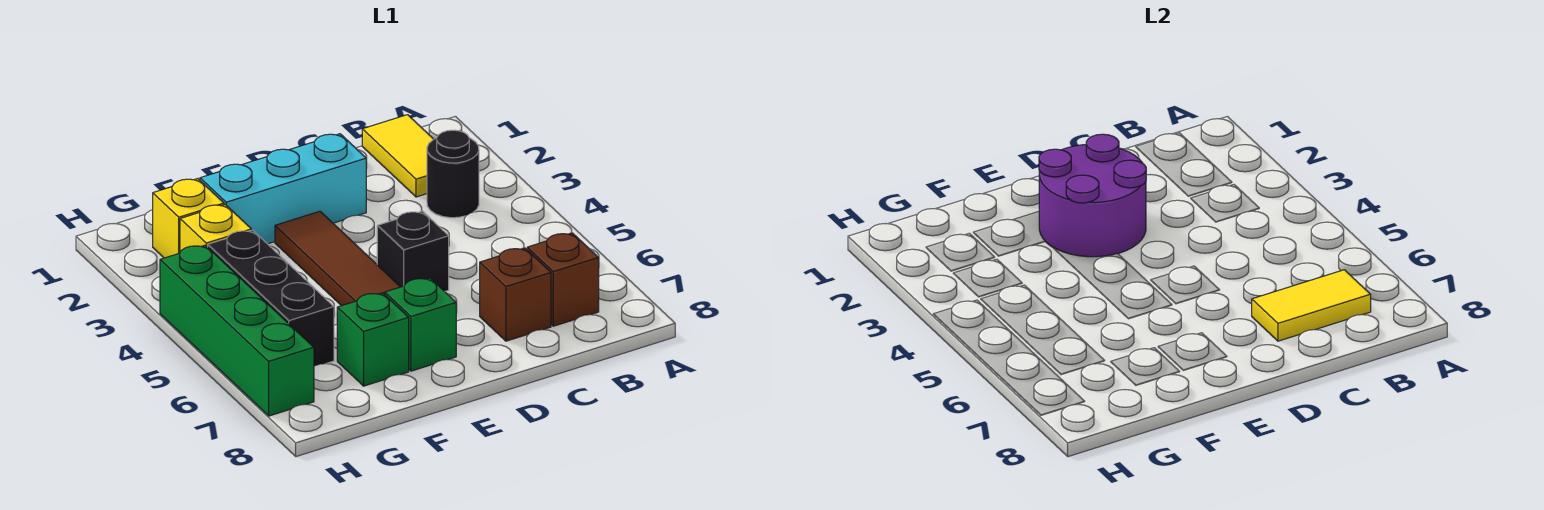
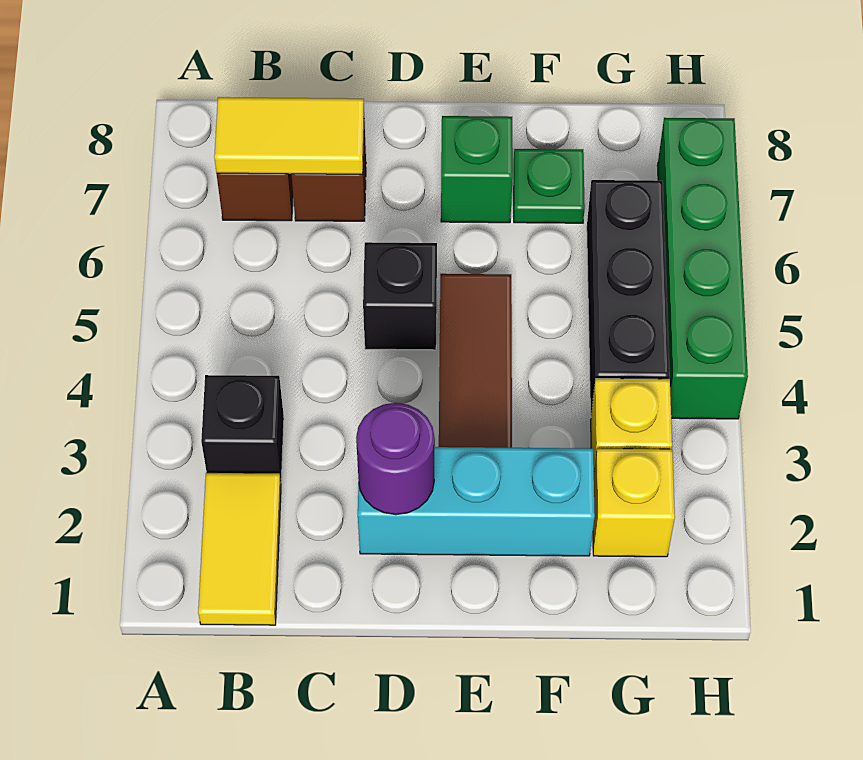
black 1x1 round brick [427,130,479,218] -> black 1x1 brick [201,375,284,481]
purple 2x2 round brick [1039,134,1146,257] -> purple 1x1 round brick [356,403,435,515]
green 1x1 brick [337,293,409,386] -> green 1x1 plate [514,149,585,223]

